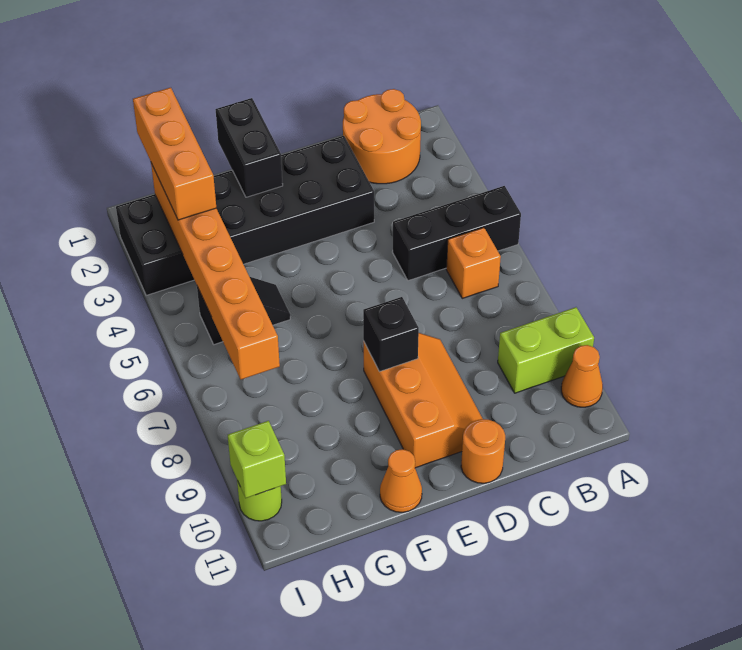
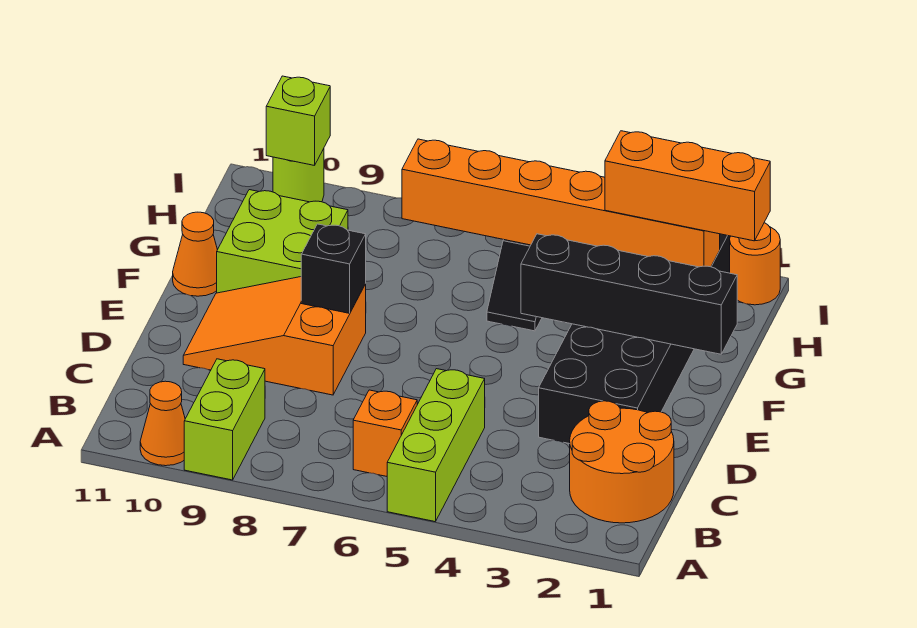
black 1x3 brick [393,186,521,281] -> lime 1x3 brick [387,369,485,522]
orange 2x3 slope [363,333,483,468] -> orange 2x3 slope turned to [183,277,366,395]
orange 1x1 round brick [461,419,505,483] -> orange 1x1 round brick moved to [730,223,780,305]
black 1x2 brick [216,98,283,197] -> black 1x4 brick [521,234,737,354]
none -> lime 2x2 brick [217,190,348,293]

